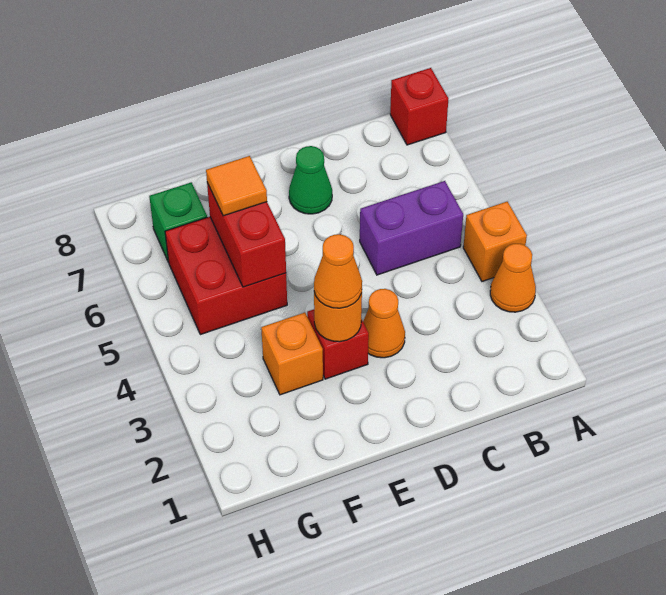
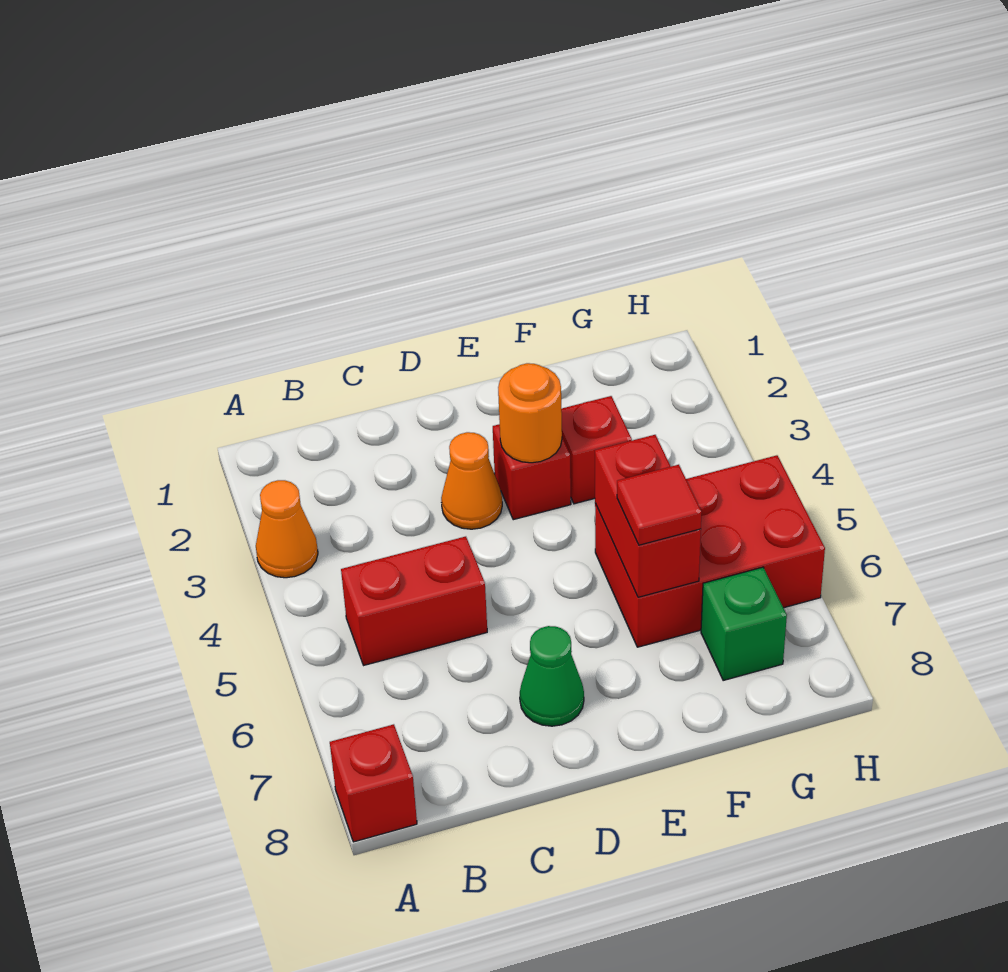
orange 1x1 brick [463,202,527,282] -> none
purple 1x2 brick [360,181,463,275] -> red 1x2 brick [341,537,487,665]
orange 1x1 cone [314,234,362,308] -> none
orange 1x1 brick [261,312,323,395] -> red 1x1 brick [561,396,632,504]
red 2x2 brick [165,217,287,335] -> red 2x3 brick [595,455,825,647]
orange 1x1 tile [206,156,267,216] -> red 1x1 tile [617,465,702,545]

